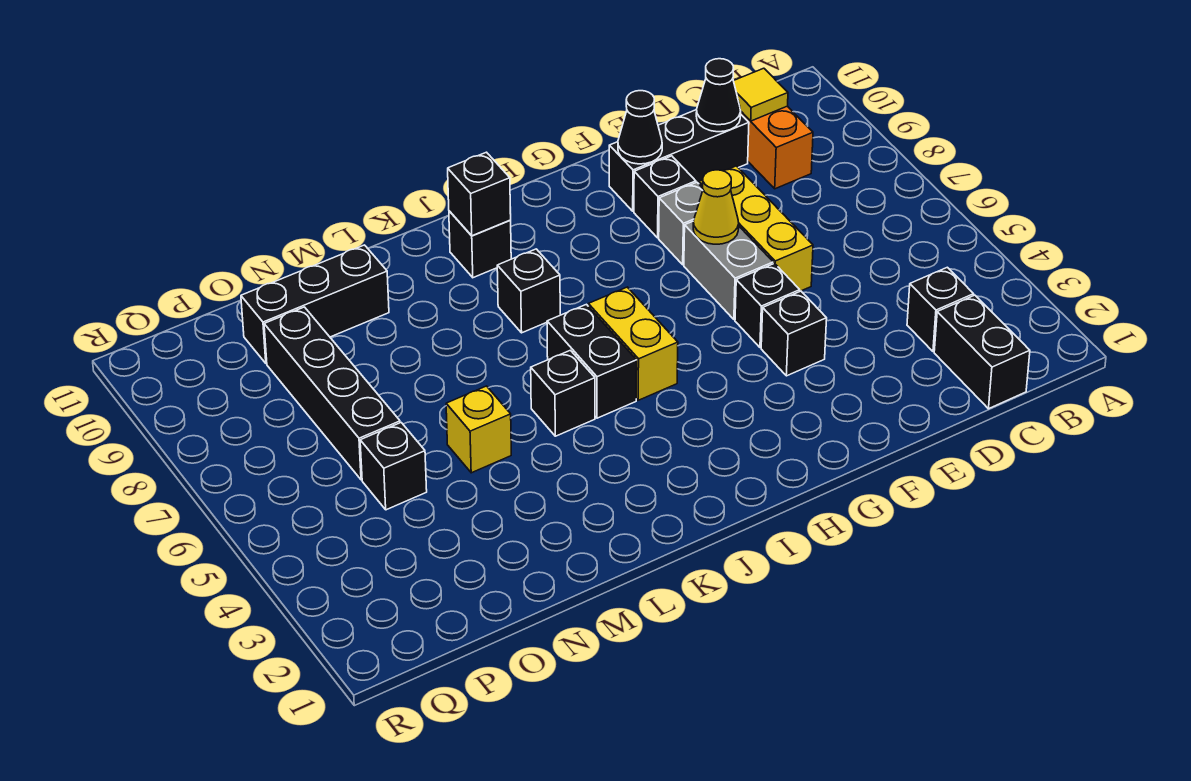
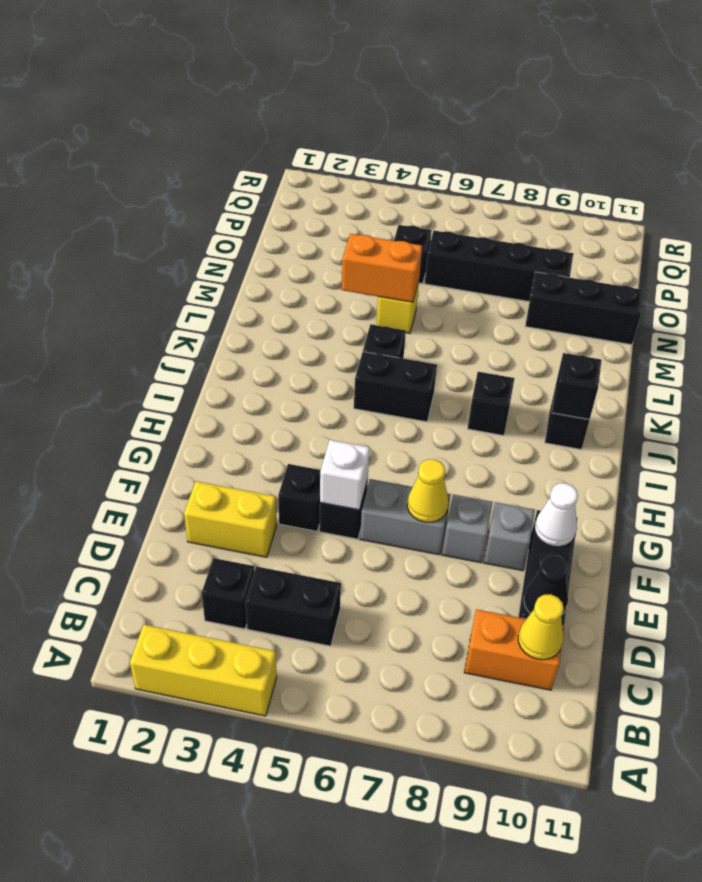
black 1x2 brick [934,295,1030,409] -> black 1x2 brick moved to [245,567,341,646]
yellow 1x1 tile [734,68,788,121] -> yellow 1x1 cone [518,594,564,660]
yellow 1x3 brick [699,166,813,291] -> yellow 1x3 brick moved to [130,625,277,716]
none -> white 1x1 brick [320,440,370,510]
black 1x1 brick [634,156,696,238] -> grey 1x1 brick [484,502,535,571]
black 1x1 cone [618,91,662,164] -> white 1x1 cone [535,483,578,547]
yellow 1x2 brick [588,287,678,400] -> yellow 1x2 brick moved to [184,481,277,557]
none -> orange 1x2 brick [342,234,422,302]
black 1x3 brick [241,245,389,364] -> black 1x3 brick turned to [525,272,643,345]

